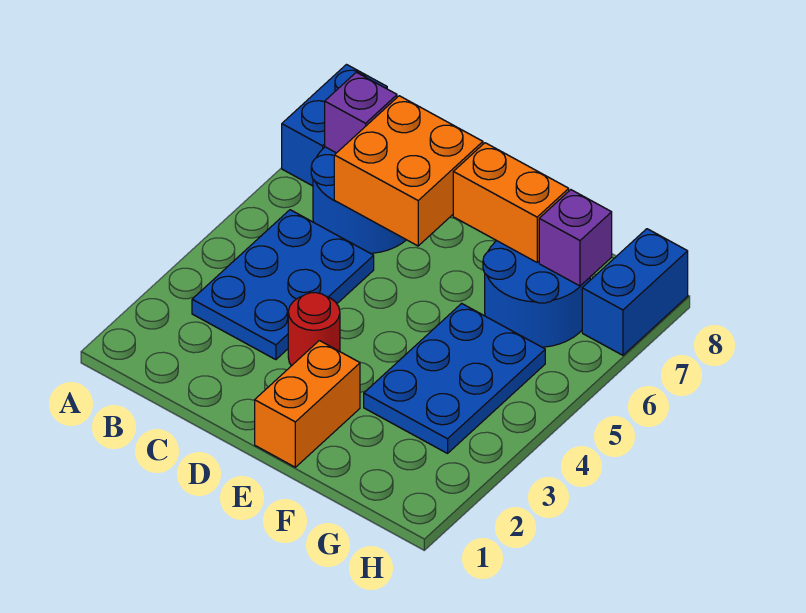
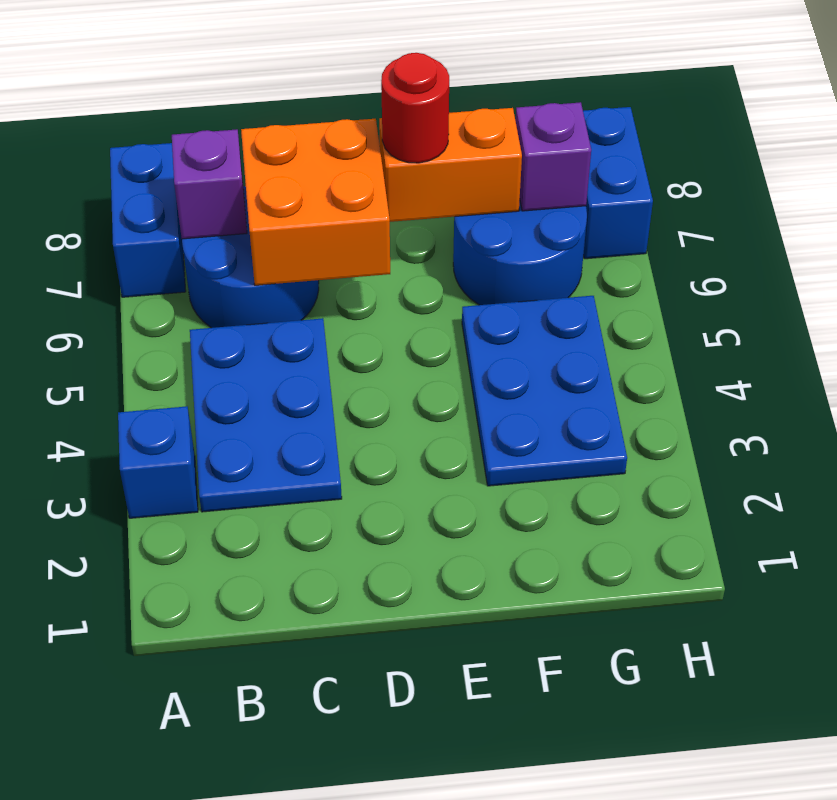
none -> blue 1x1 brick [118,406,198,518]
red 1x1 round brick [288,293,340,366] -> red 1x1 round brick moved to [381,53,449,163]
orange 1x2 brick [255,341,360,467] -> none

